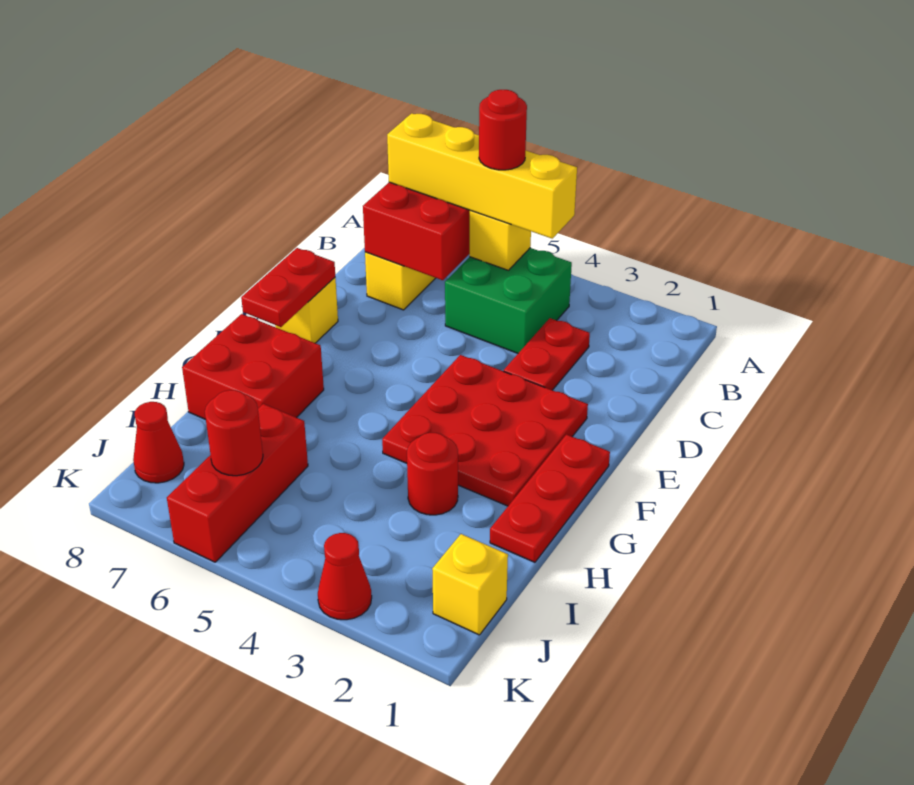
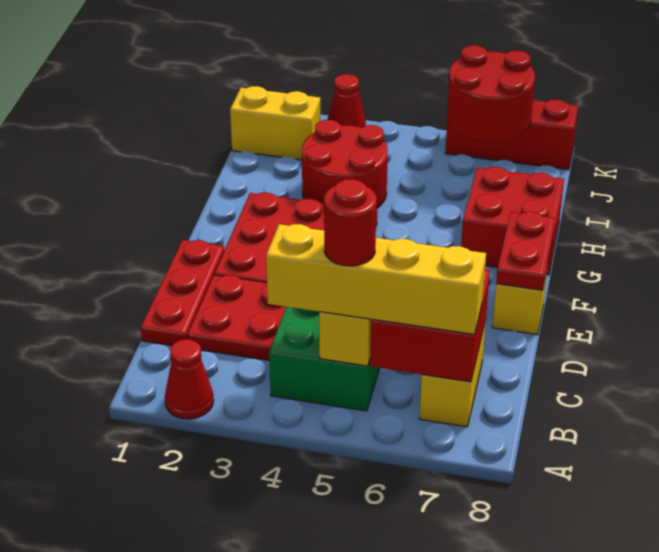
red 1x2 plate [504,318,590,390] -> red 2x2 plate [187,275,286,361]
red 1x3 plate [490,434,610,562] -> red 1x3 plate moved to [141,240,224,346]
red 1x1 round brick [407,433,458,515] -> red 2x2 round brick [302,120,388,209]
red 1x3 brick [167,404,308,562] -> red 1x3 brick turned to [445,100,578,170]
yellow 1x1 brick [432,534,508,635] -> yellow 1x2 brick [230,86,320,160]
red 1x1 round brick [205,390,263,476] -> red 2x2 round brick [447,45,535,141]
red 1x1 cone [133,402,184,483] -> red 1x1 cone moved to [165,339,214,419]

